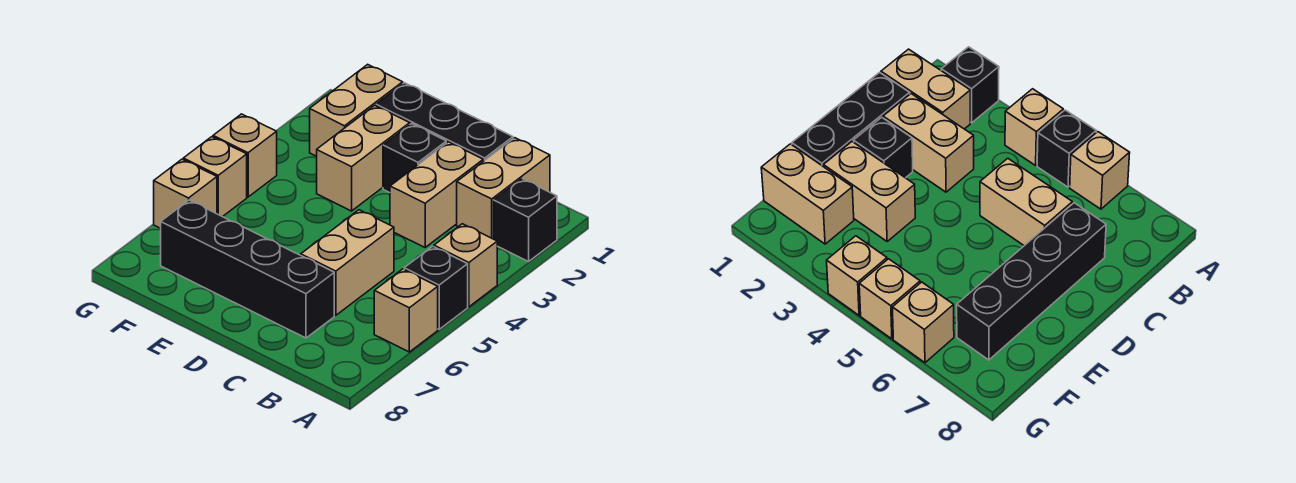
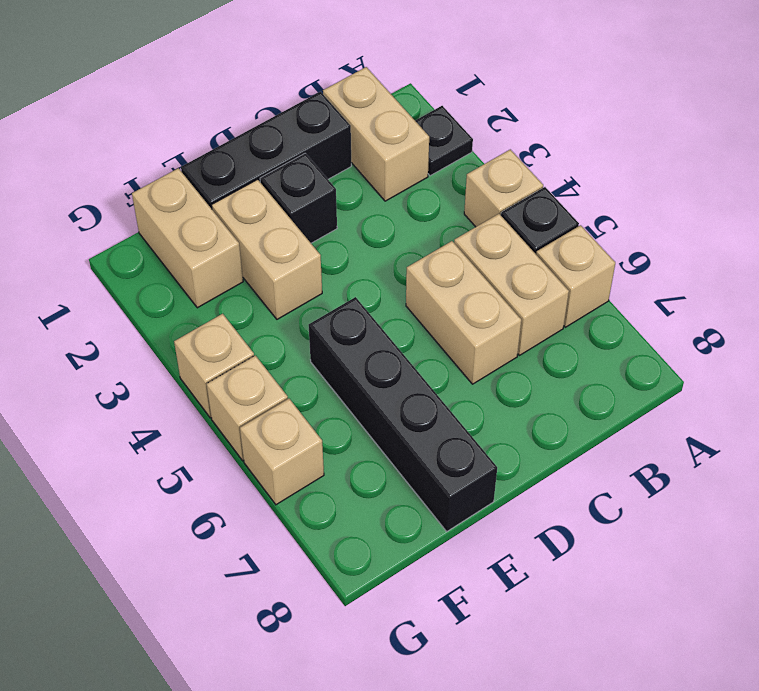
black 1x1 brick [494,179,557,262] -> black 1x1 plate [415,106,473,176]
tan 1x2 brick [390,142,483,247] -> tan 1x2 brick moved to [454,214,569,355]
black 1x4 brick [161,200,334,338] -> black 1x4 brick turned to [309,297,497,531]

